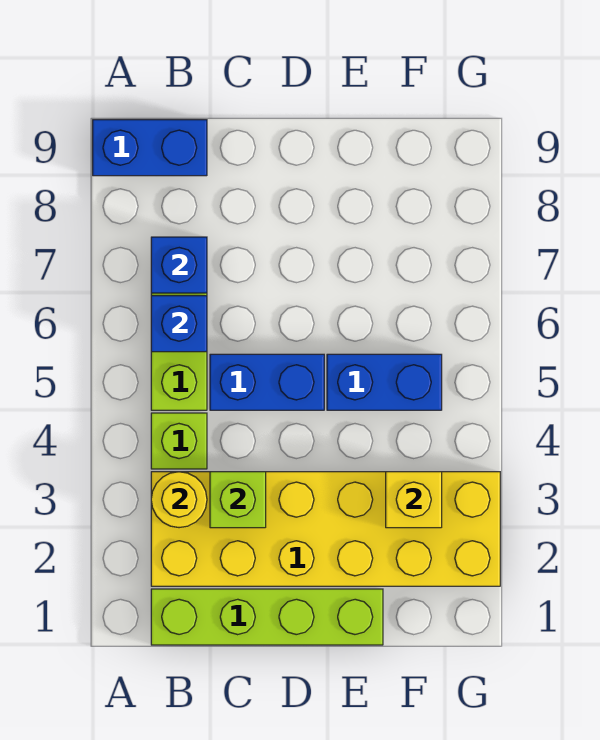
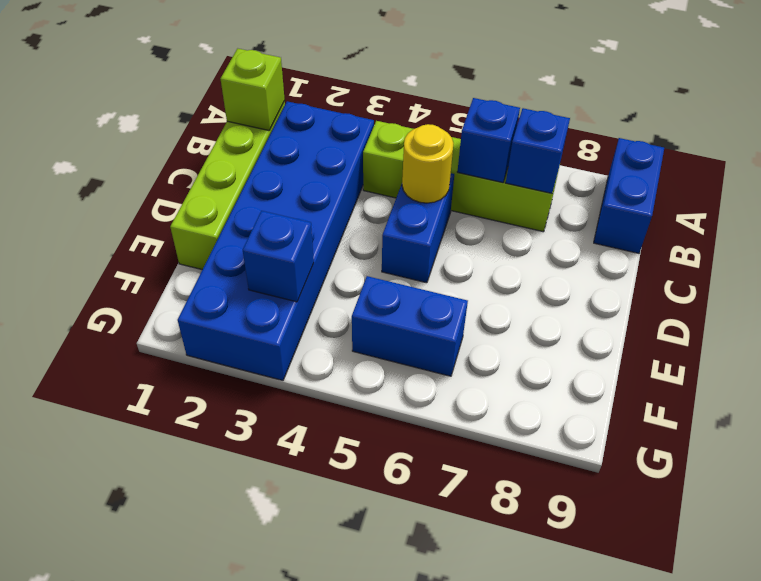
yellow 2x6 brick [151,472,500,586] -> blue 2x6 brick [178,101,374,380]
yellow 1x1 round brick [151,472,207,528] -> yellow 1x1 round brick moved to [402,124,454,203]
lime 1x1 brick [210,472,266,528] -> lime 1x1 brick moved to [221,49,285,130]
blue 1x2 brick [327,354,442,410] -> blue 1x2 brick turned to [352,276,468,376]
yellow 1x1 brick [386,472,442,528] -> blue 1x1 brick [243,211,314,302]

